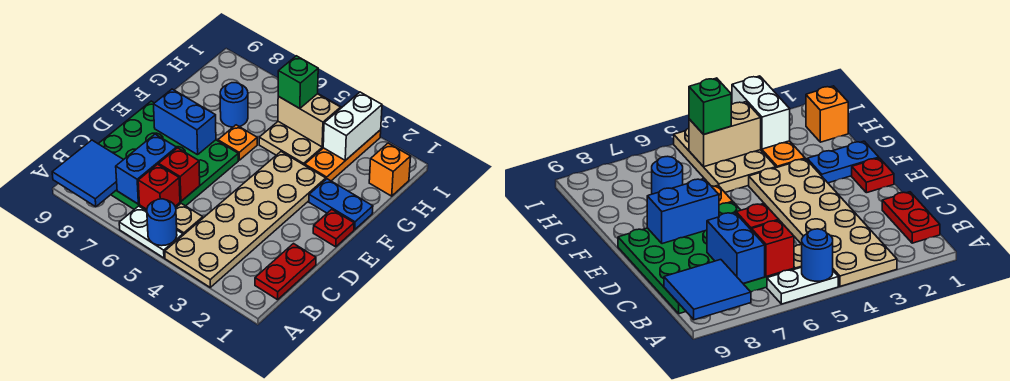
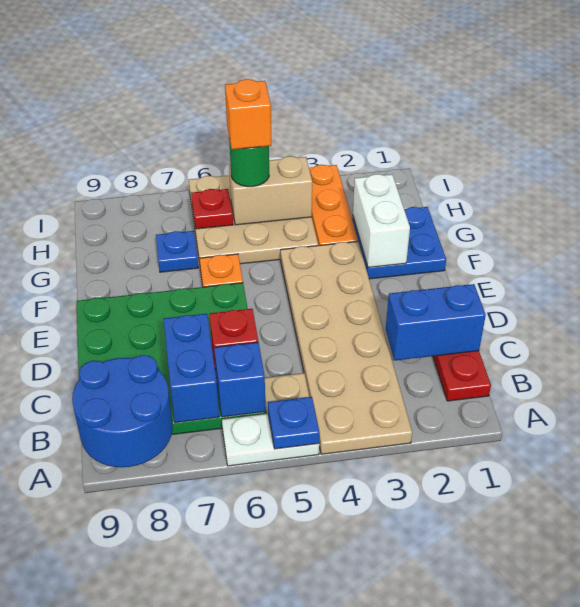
blue 1x1 round brick [147,199,177,246] -> blue 1x1 plate [268,397,320,449]
blue 2x2 tile [52,140,123,207] -> blue 2x2 round brick [72,355,173,467]
red 1x1 brick [138,164,180,209] -> blue 1x1 brick [214,342,266,417]
red 1x1 plate [313,209,354,247] -> red 1x1 plate moved to [191,189,233,229]
blue 1x2 brick [154,89,216,155] -> blue 1x2 brick moved to [386,284,486,360]
blue 1x2 plate [309,179,373,230] -> blue 2x2 plate [352,207,446,279]
tan 2x3 plate [259,96,342,165] -> tan 3x3 plate [189,175,318,264]
blue 1x1 round brick [220,83,248,127] -> blue 1x1 plate [156,231,198,272]
orange 1x1 brick [369,143,411,196] -> orange 1x1 brick moved to [225,79,271,150]
white 1x2 brick [323,92,382,160] -> white 1x2 brick moved to [353,174,410,267]
green 1x1 brick [278,56,318,109] -> green 1x1 round brick [229,139,269,187]

